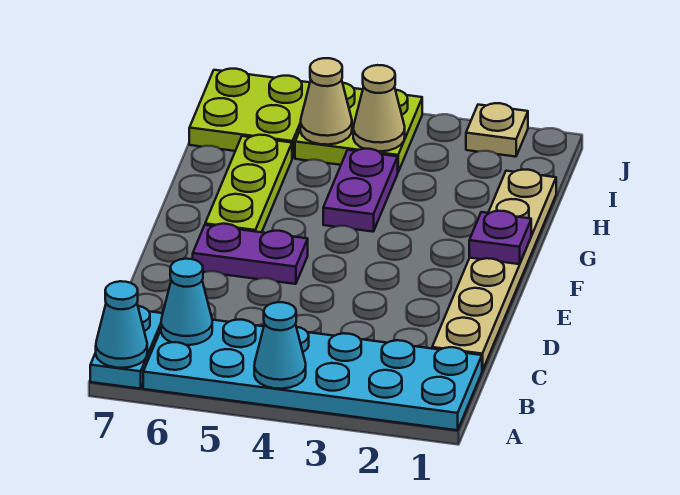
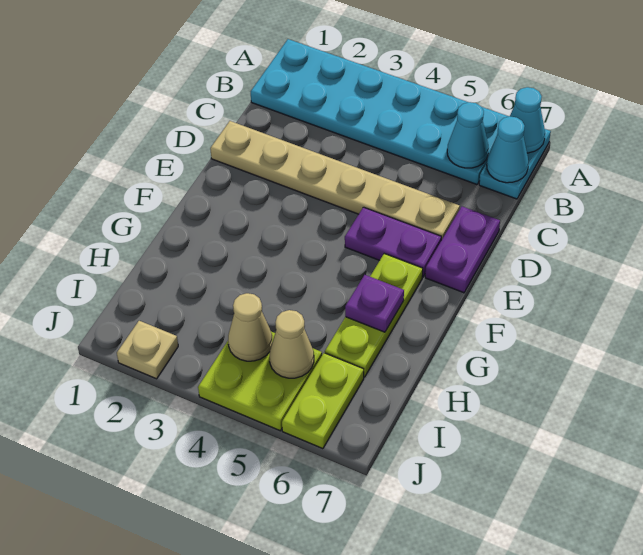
cyan 1x1 cone [254,302,306,389] -> cyan 1x1 cone moved to [487,116,529,183]
tan 1x6 plate [432,170,556,371] -> tan 1x6 plate turned to [210,121,460,240]
purple 1x1 plate [469,211,531,264] -> purple 1x1 plate moved to [345,275,404,332]
purple 1x2 plate [323,149,398,232] -> purple 1x2 plate moved to [425,207,500,293]
lime 2x2 plate [189,69,310,158] -> lime 1x2 plate [282,353,364,449]

